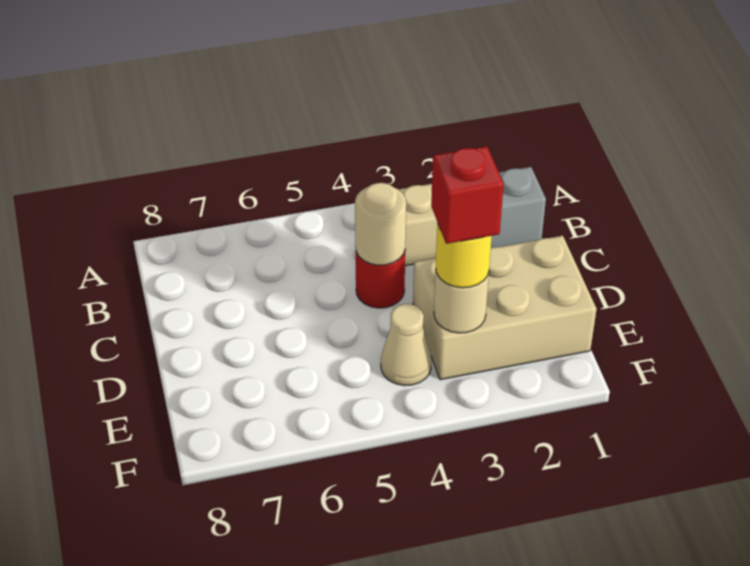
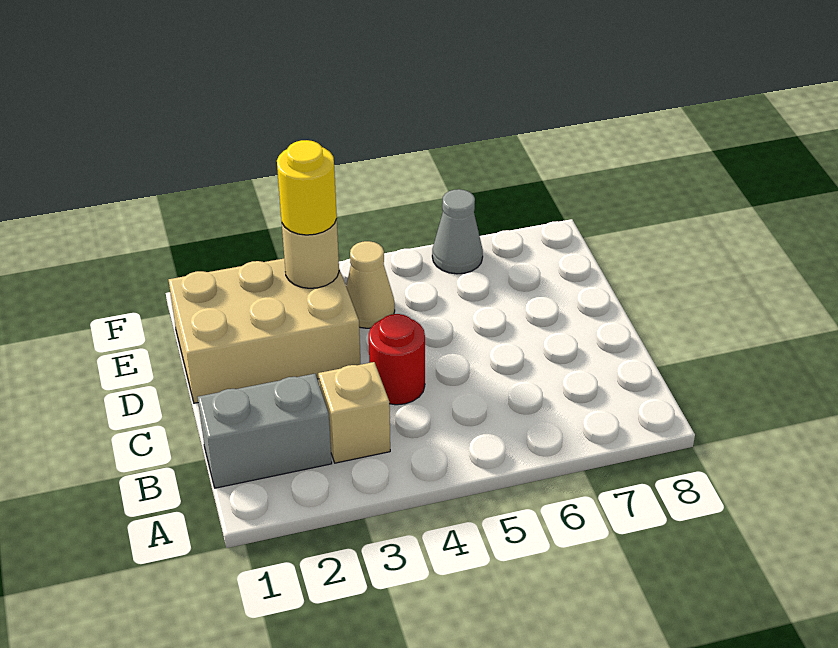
tan 1x1 round brick [355,183,406,265] -> none
red 1x1 brick [431,146,504,244] -> none
none -> grey 1x1 cone [432,189,483,274]

